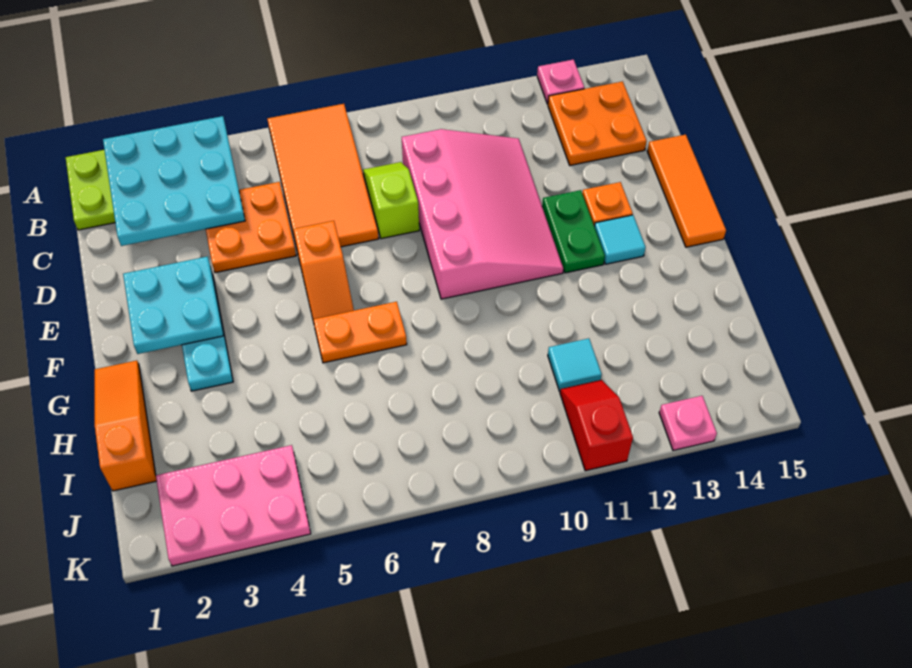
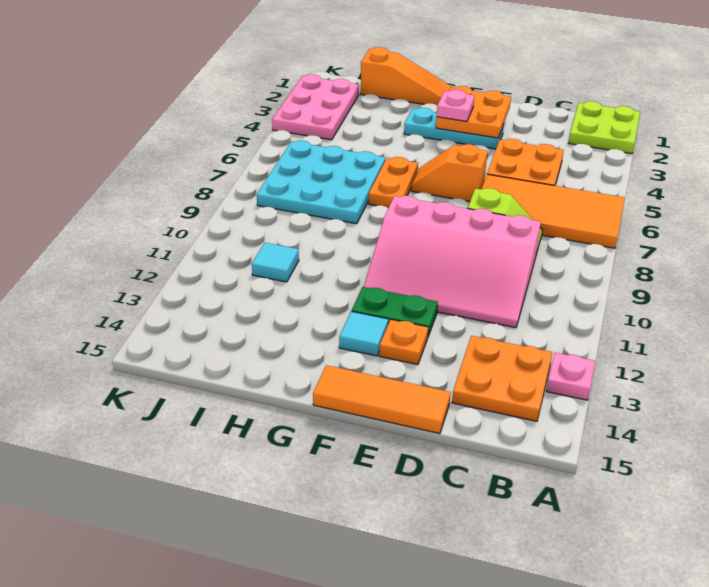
cyan 3x3 plate [103,116,245,246] -> cyan 3x3 plate moved to [257,141,385,224]
cyan 2x2 plate [123,257,224,354] -> orange 2x2 plate [436,86,511,138]
red 1x2 slope [560,380,633,471] -> none
pink 1x1 plate [659,396,717,450] -> pink 1x1 plate moved to [437,90,474,122]

